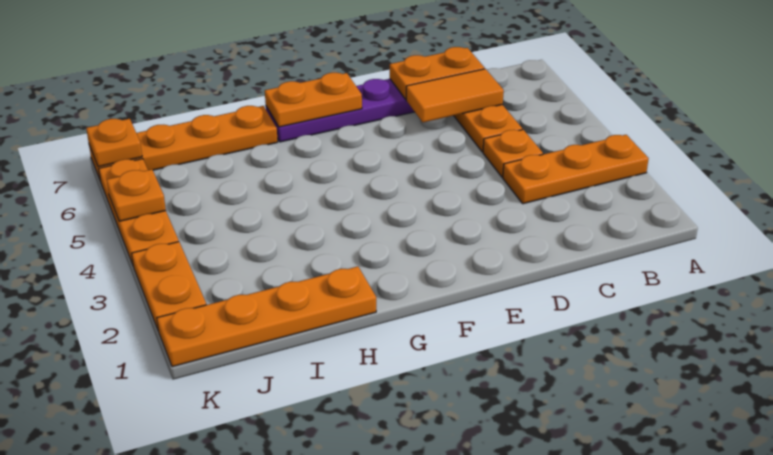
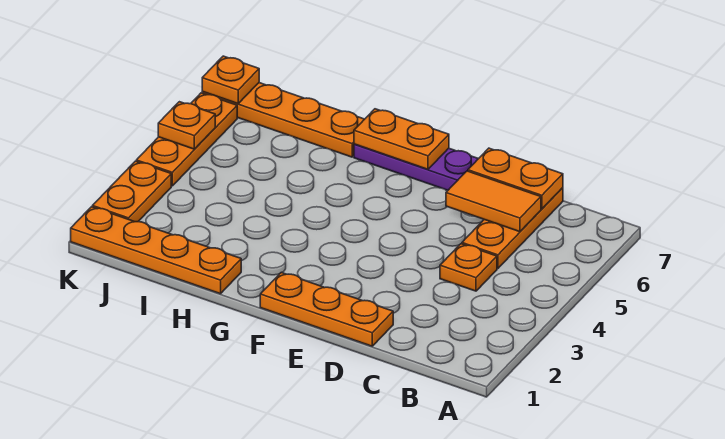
orange 1x3 plate [503,135,649,204] -> orange 1x3 plate moved to [260,272,393,346]

